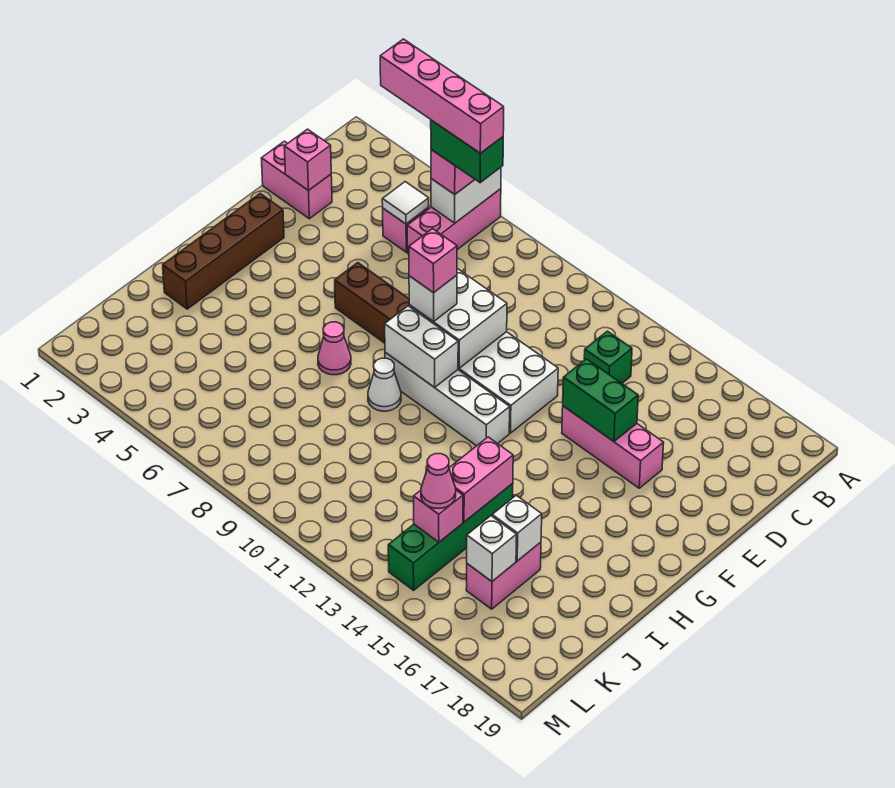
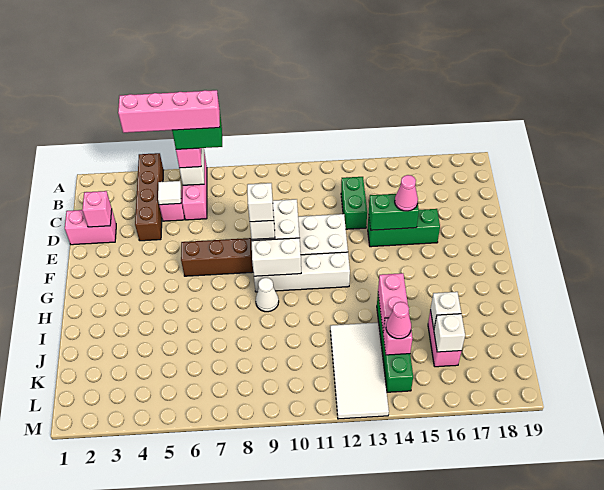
green 1x1 brick [584,331,632,383] -> green 1x2 brick [341,177,367,229]
pink 1x3 brick [562,406,664,488] -> green 1x3 brick [368,209,440,247]
brown 1x4 brick [163,194,284,309] -> brown 1x4 brick moved to [135,153,163,241]
pink 1x1 brick [409,229,457,293] -> white 1x1 brick [247,183,274,222]
pink 1x1 cone [318,322,351,375] -> pink 1x1 cone moved to [395,175,418,211]
none -> white 2x4 tile [330,323,389,419]

